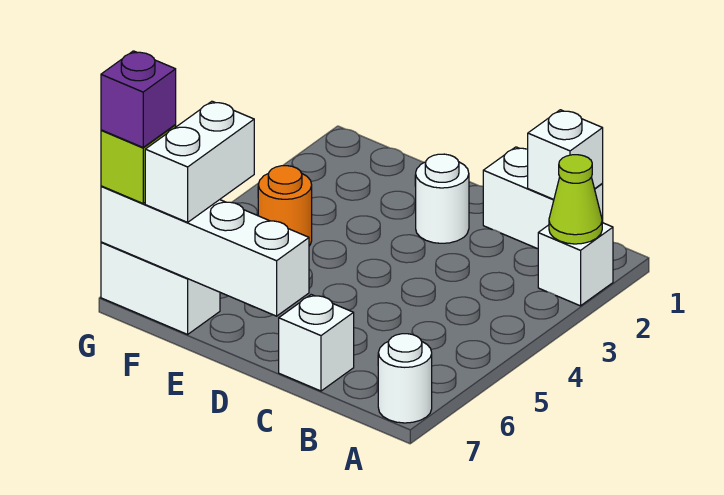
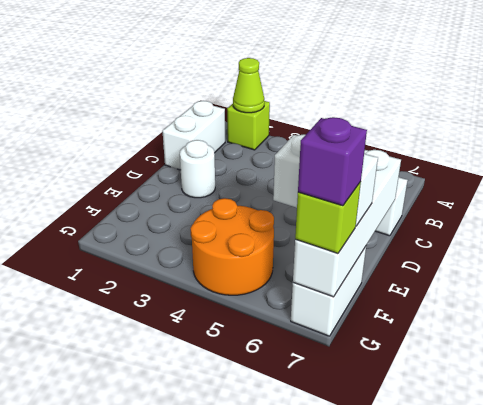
white 1x1 brick [538,223,613,306] -> lime 1x1 brick [227,101,270,150]
white 1x1 round brick [378,334,432,423] -> none
white 1x1 brick [528,110,603,199] -> none
orange 1x1 round brick [258,166,312,246] -> orange 2x2 round brick [190,198,274,295]

